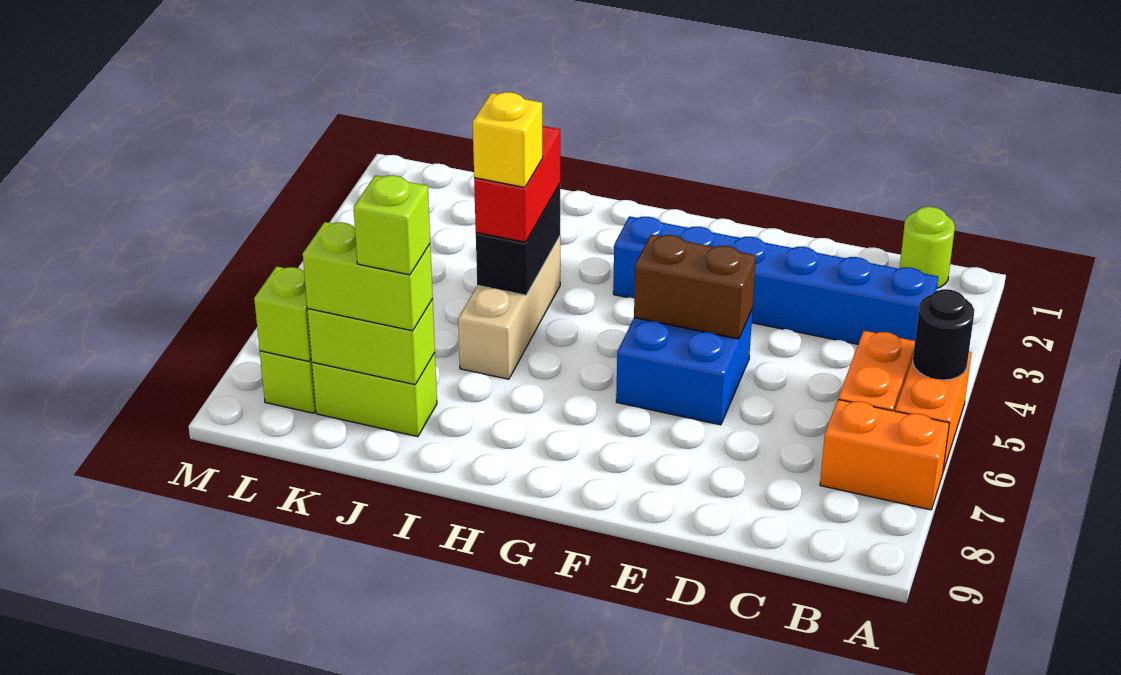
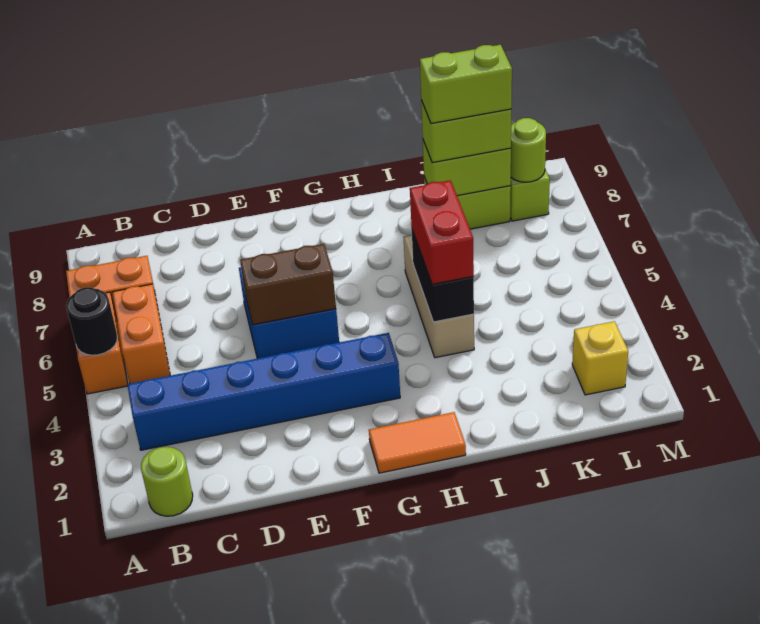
none -> orange 1x2 tile [369,412,466,473]
yellow 1x1 brick [473,92,543,187] -> yellow 1x1 brick moved to [572,321,628,395]
lime 1x1 brick [354,175,430,275] -> lime 1x2 brick [420,45,512,124]
lime 1x1 brick [254,266,311,361] -> lime 1x1 round brick [511,118,546,182]

